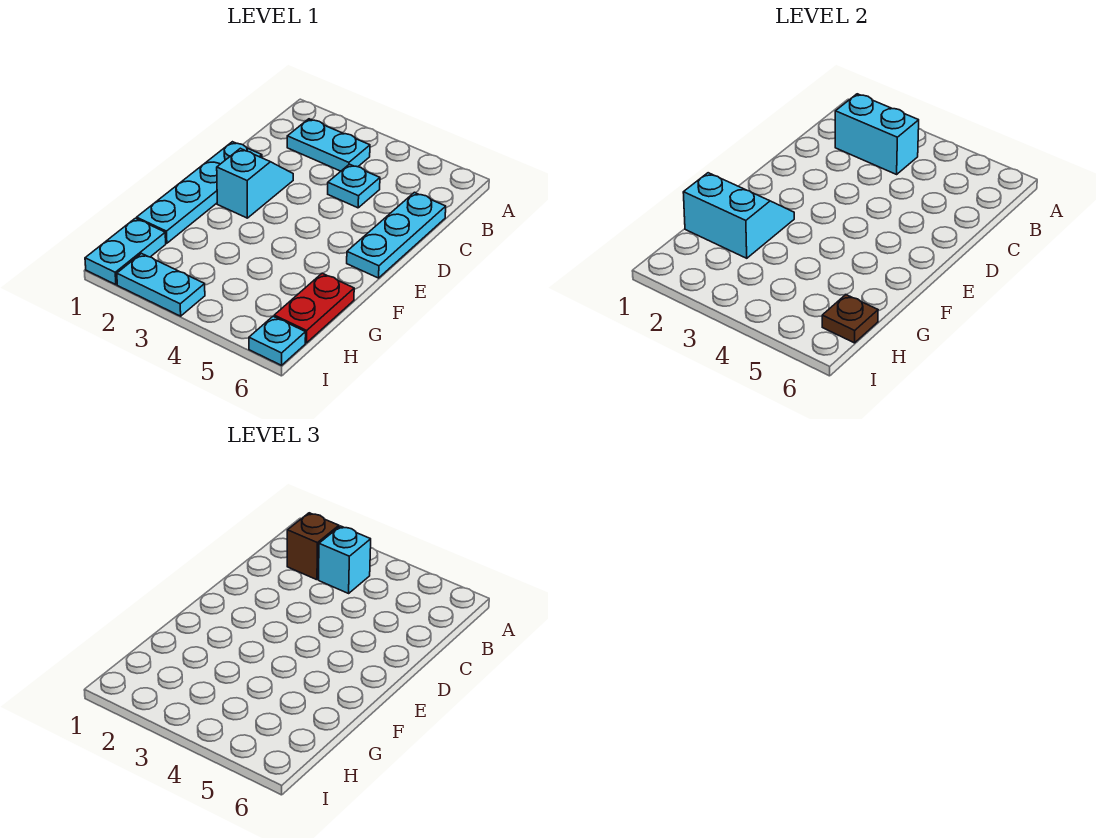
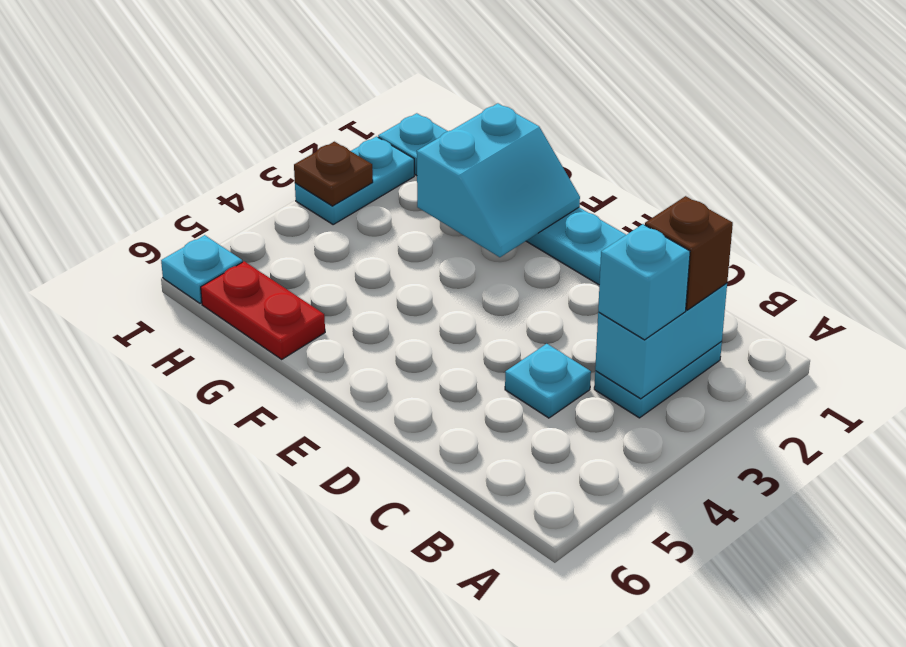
cyan 1x3 plate [347,192,446,278] -> none
cyan 1x2 slope [217,148,293,218] -> none
brown 1x1 plate [822,295,878,343] -> brown 1x1 plate moved to [294,142,373,206]

